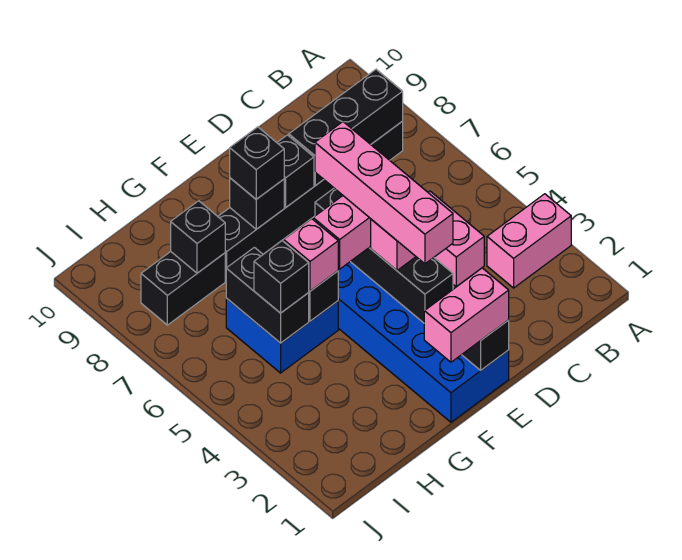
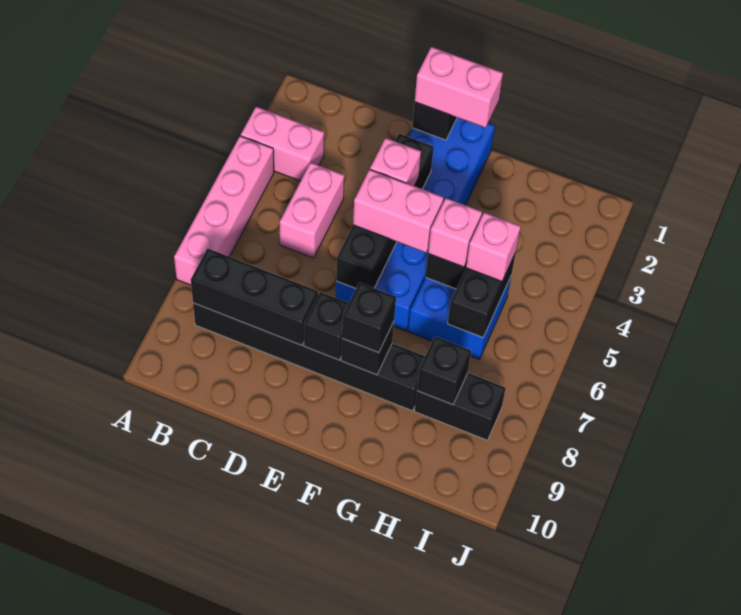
pink 1x4 brick [315,122,453,264] -> pink 1x4 brick moved to [174,136,274,285]
black 1x1 brick [254,241,309,313] -> pink 1x1 brick [466,212,521,281]

